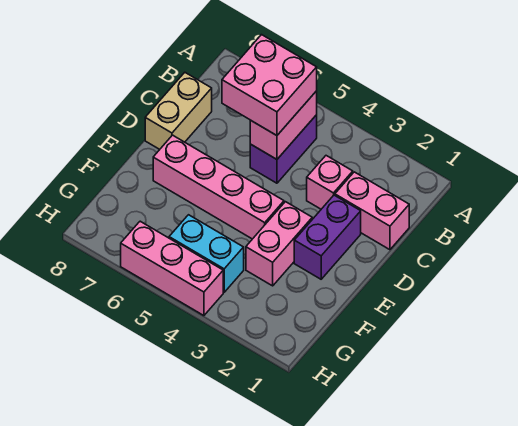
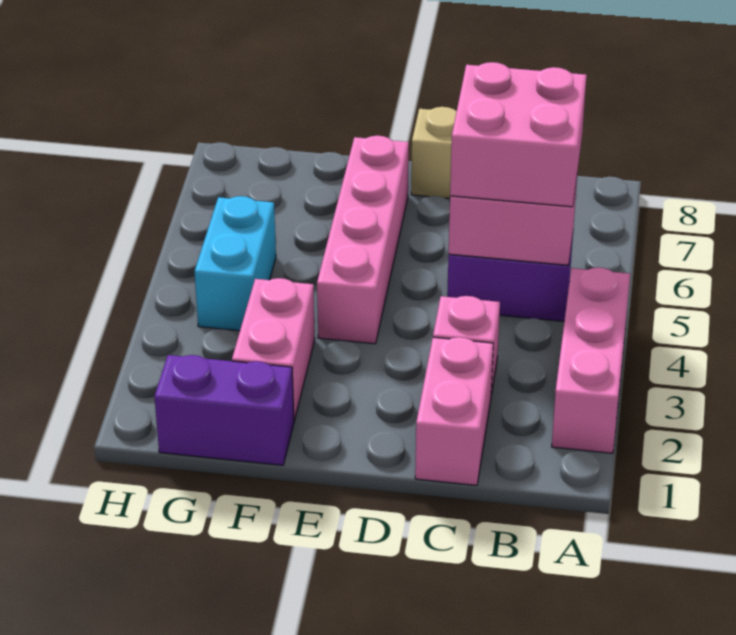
purple 1x2 brick [294,195,361,279] -> purple 1x2 brick moved to [154,355,294,465]
pink 1x2 brick [246,202,312,286] -> pink 1x2 brick turned to [232,278,315,421]
pink 1x3 brick [121,221,223,316] -> pink 1x3 brick moved to [552,267,630,453]

